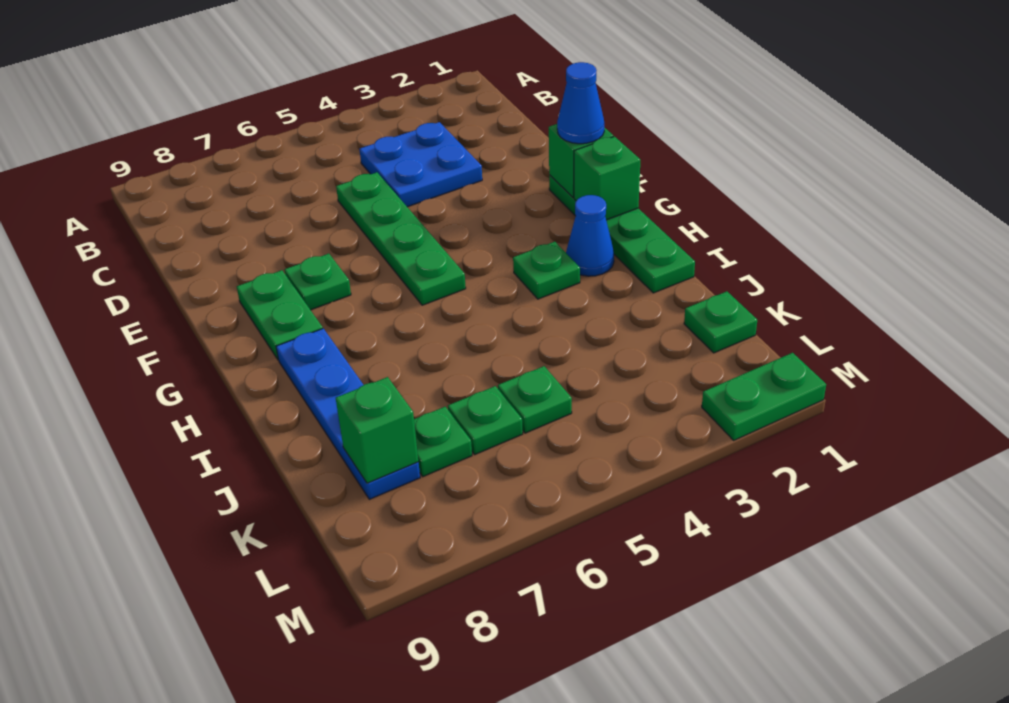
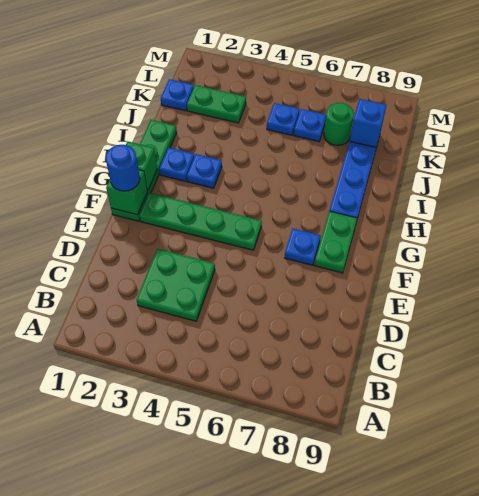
blue 2x2 plate [359,122,482,207] -> green 2x2 plate [137,249,215,321]
green 1x4 plate [336,172,466,305] -> green 1x4 plate turned to [139,193,262,250]
blue 1x1 cone [557,62,604,144] -> blue 1x1 round brick [106,145,140,191]
green 1x1 plate [285,254,351,310] -> blue 1x1 plate [285,229,320,265]
blue 1x1 cone [566,195,614,276] -> blue 1x1 plate [159,148,194,181]
green 1x1 plate [513,242,580,299] -> blue 1x1 plate [187,154,222,188]
green 1x1 plate [684,291,757,353] -> blue 1x1 plate [161,79,194,111]
green 1x1 plate [498,366,572,433] -> blue 1x1 plate [267,103,299,135]
green 1x1 plate [448,386,523,454] -> blue 1x1 plate [294,109,326,142]
green 1x1 plate [414,407,472,477] -> green 1x1 round brick [324,103,354,145]
green 1x1 brick [336,377,418,483] -> blue 1x1 brick [350,99,387,147]
green 1x2 plate [702,353,826,440] -> green 1x2 plate moved to [187,85,246,123]

